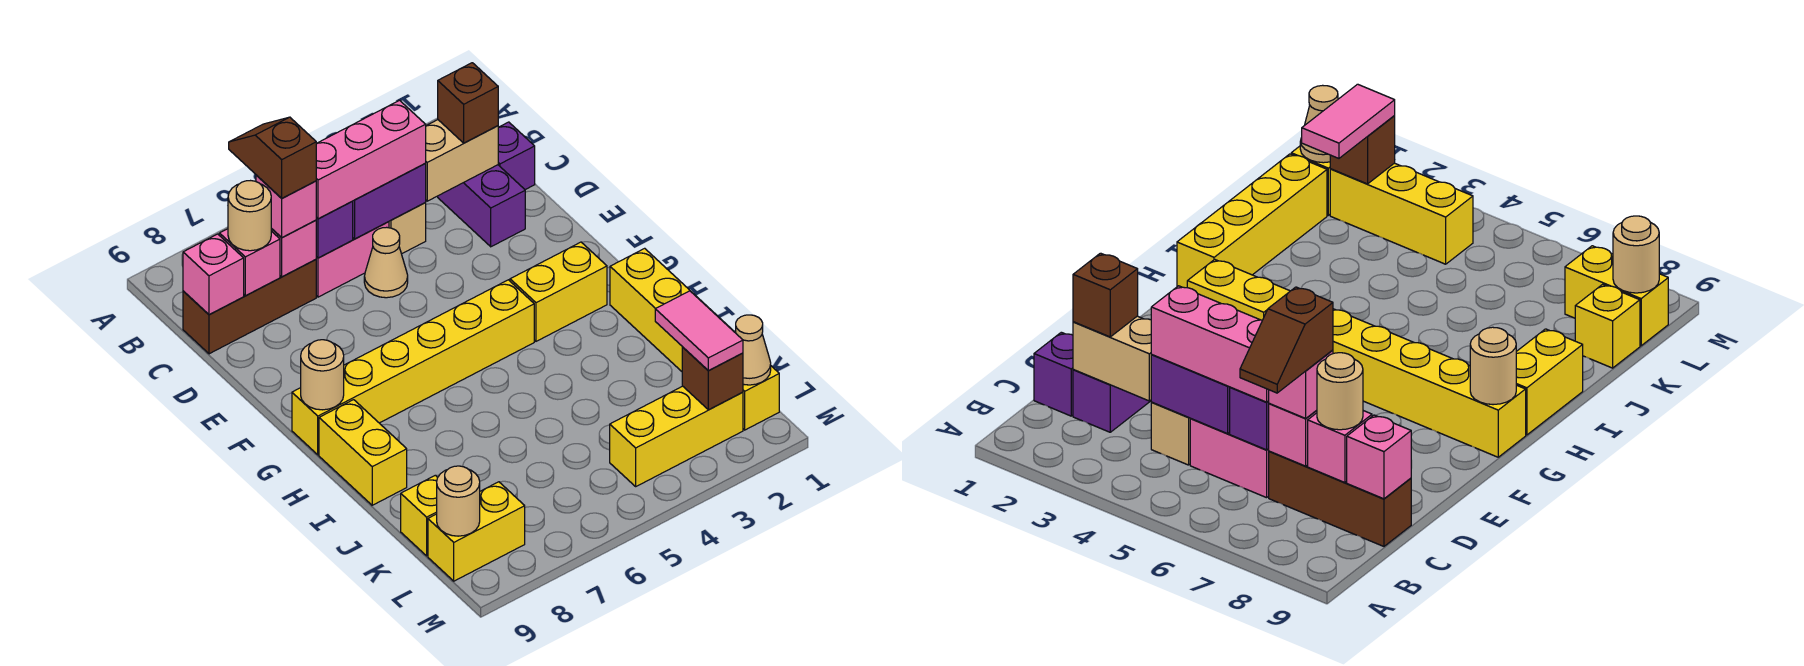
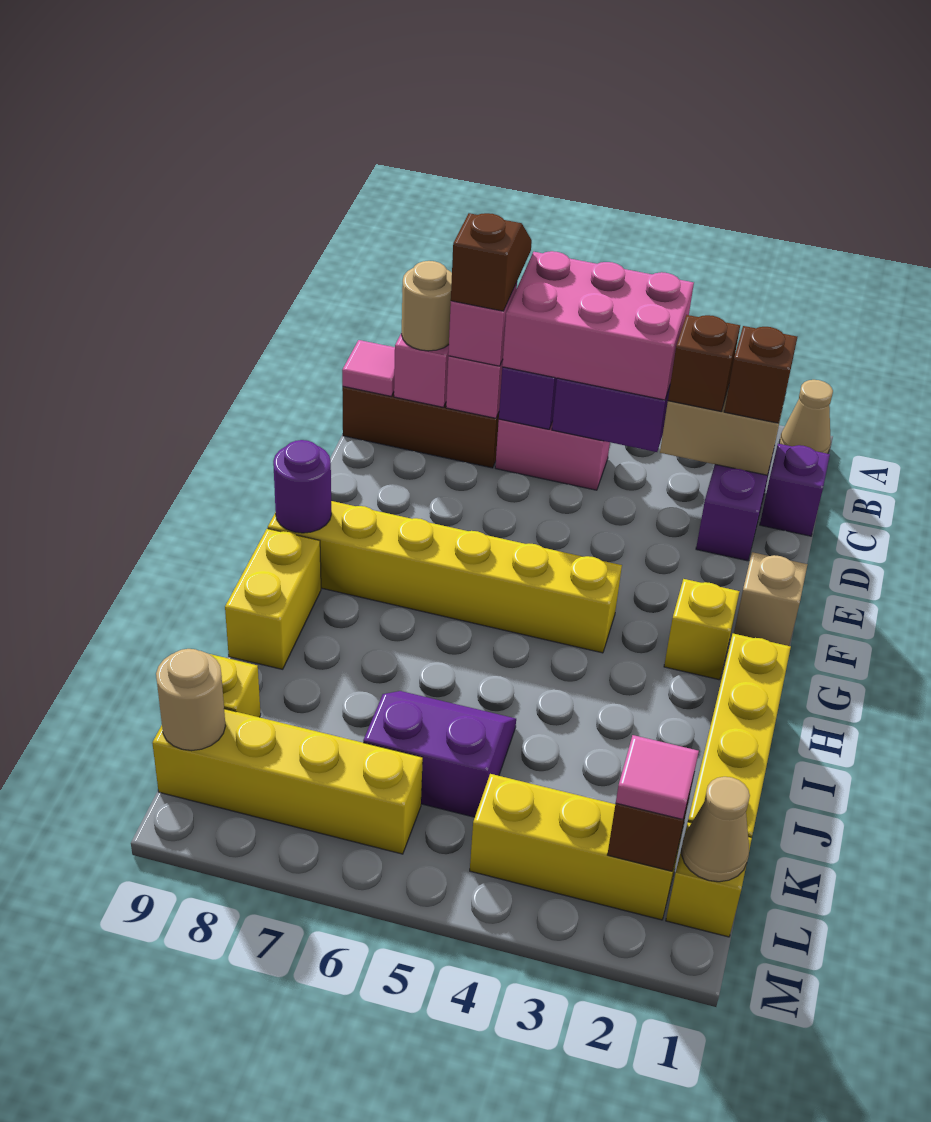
none -> brown 1x1 brick [668,315,740,411]
tan 1x1 brick [389,203,426,254] -> tan 1x1 brick moved to [734,552,808,646]
pink 1x3 brick [316,100,426,219] -> pink 2x3 brick [502,251,694,400]
pink 1x1 brick [183,234,244,315] -> pink 1x1 tile [342,340,395,396]
tan 1x1 cone [364,227,408,298] -> tan 1x1 cone moved to [779,380,833,454]
yellow 1x2 brick [510,242,607,341] -> yellow 1x1 brick [664,579,740,680]
tan 1x1 round brick [301,340,344,410] -> purple 1x1 round brick [273,440,331,533]
none -> purple 2x2 slope [363,691,516,817]
pink 1x2 tile [655,291,743,371] -> pink 1x1 tile [616,735,699,819]
yellow 1x2 brick [428,482,525,581] -> yellow 1x4 brick [152,709,423,854]

